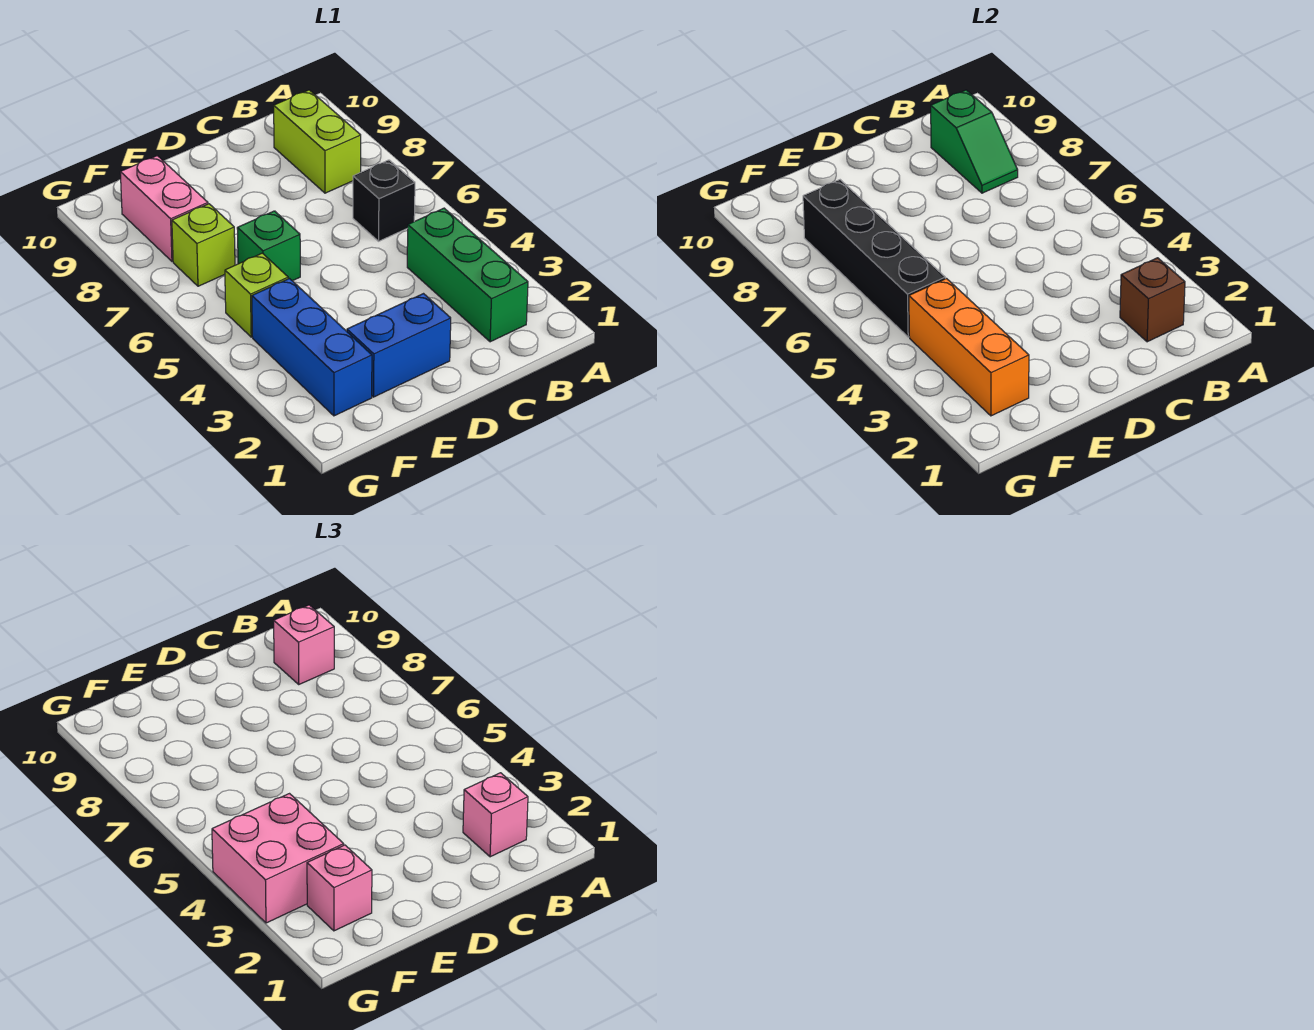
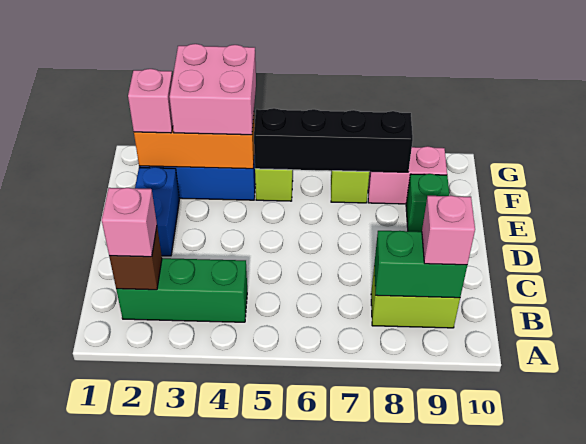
black 1x1 brick [353,160,415,241] -> none
green 1x2 slope [931,90,1018,193] -> green 1x2 brick [374,231,467,298]
green 1x1 brick [237,211,300,281] -> green 1x1 brick moved to [406,174,450,232]

